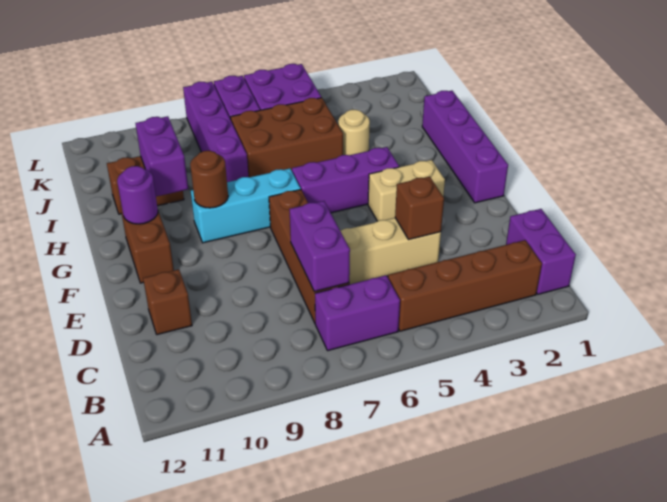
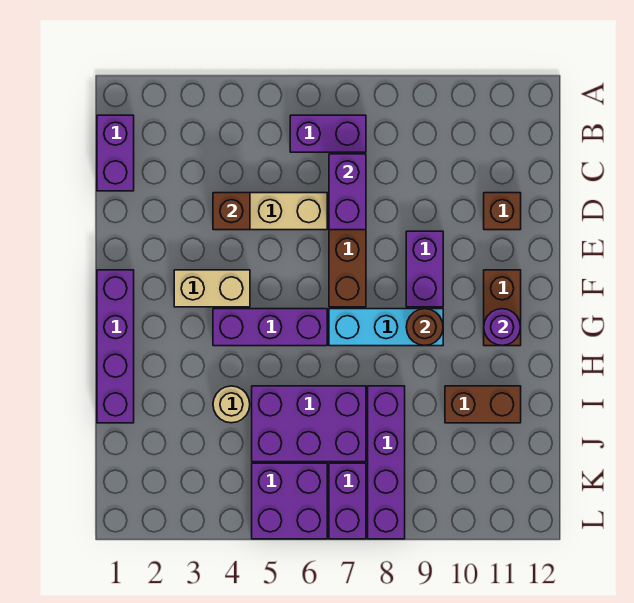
brown 1x4 brick [388,240,542,331] -> none
purple 1x2 brick [135,116,188,196] -> purple 1x2 brick moved to [406,231,443,307]
brown 2x3 brick [231,98,343,177] -> purple 2x3 brick [252,386,366,462]

